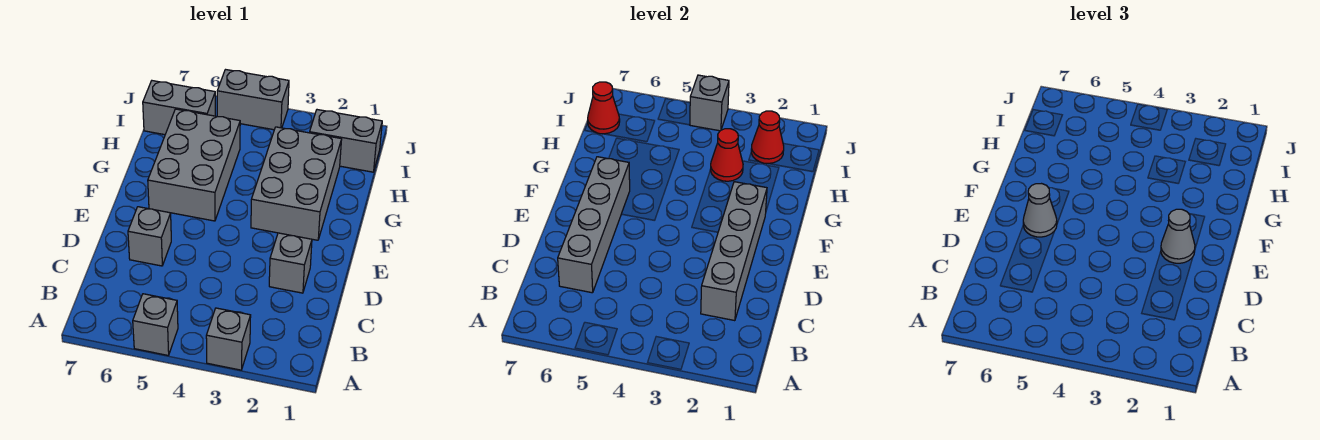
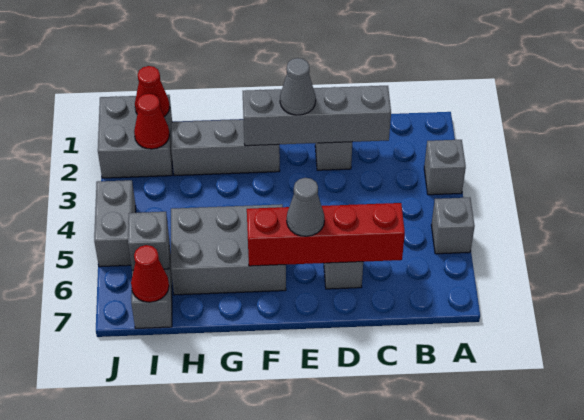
grey 1x4 brick [558,157,630,293] -> red 1x4 brick [247,203,405,266]
grey 2x3 brick [251,127,342,240] -> grey 1x3 brick [171,119,280,176]
red 1x1 cone [710,129,743,181] -> red 1x1 cone moved to [135,66,170,117]
grey 1x2 brick [310,110,382,172] -> grey 2x2 brick [98,95,172,178]
grey 1x1 brick [690,75,729,131] -> grey 1x1 brick moved to [128,212,169,270]

